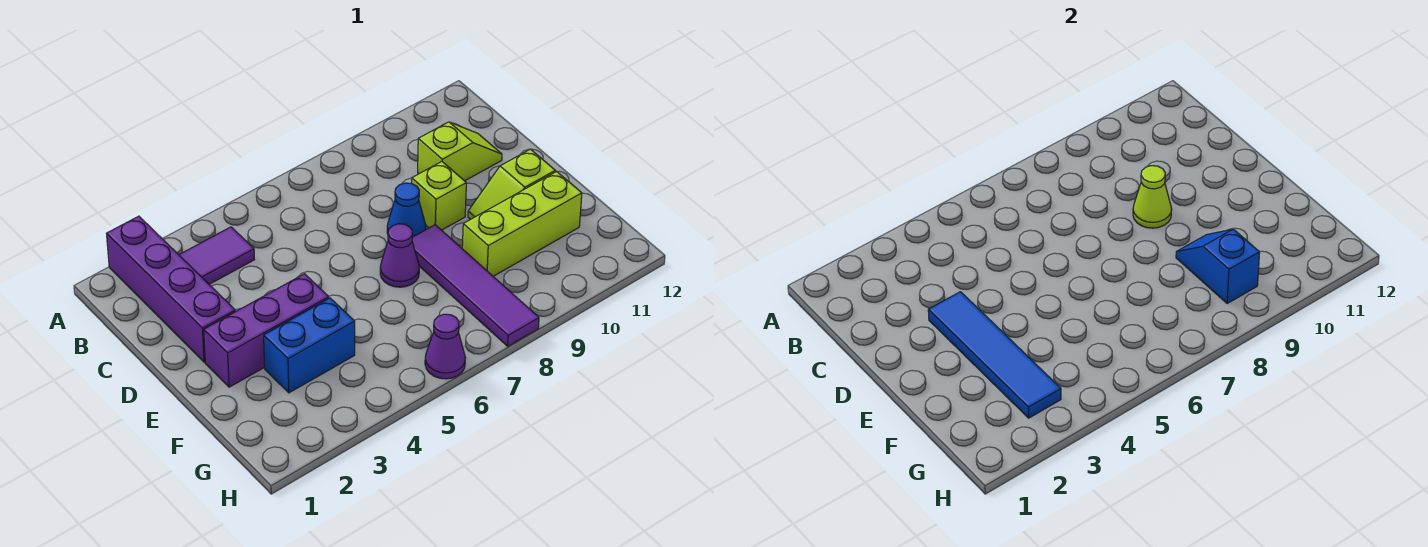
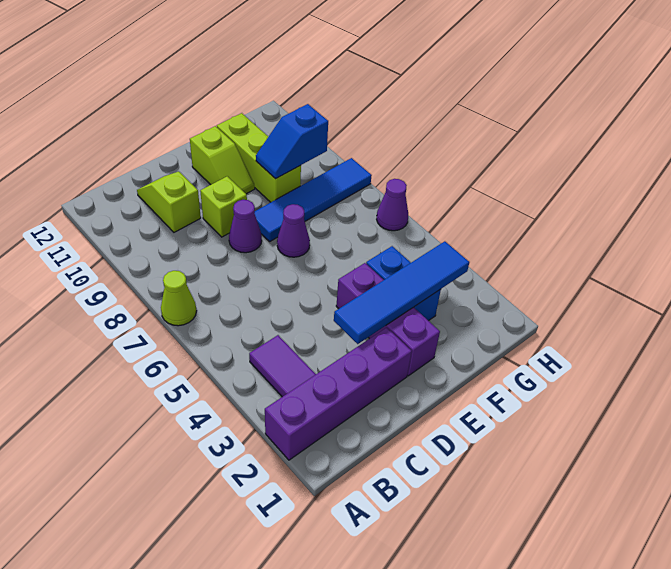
blue 1x1 cone [387,183,426,237] -> purple 1x1 cone [229,200,262,253]
lime 1x1 cone [1133,166,1172,228] -> lime 1x1 cone moved to [161,271,196,326]
purple 1x4 tile [412,225,539,346] -> blue 1x4 tile [254,158,372,241]

